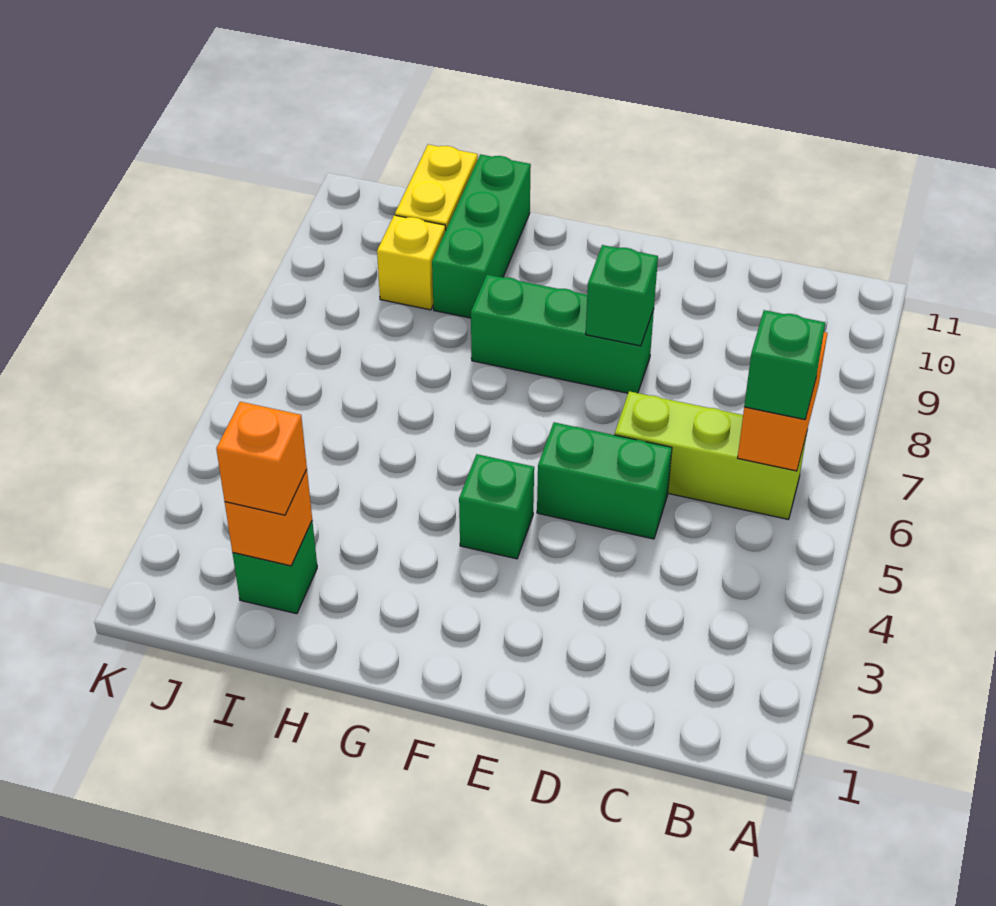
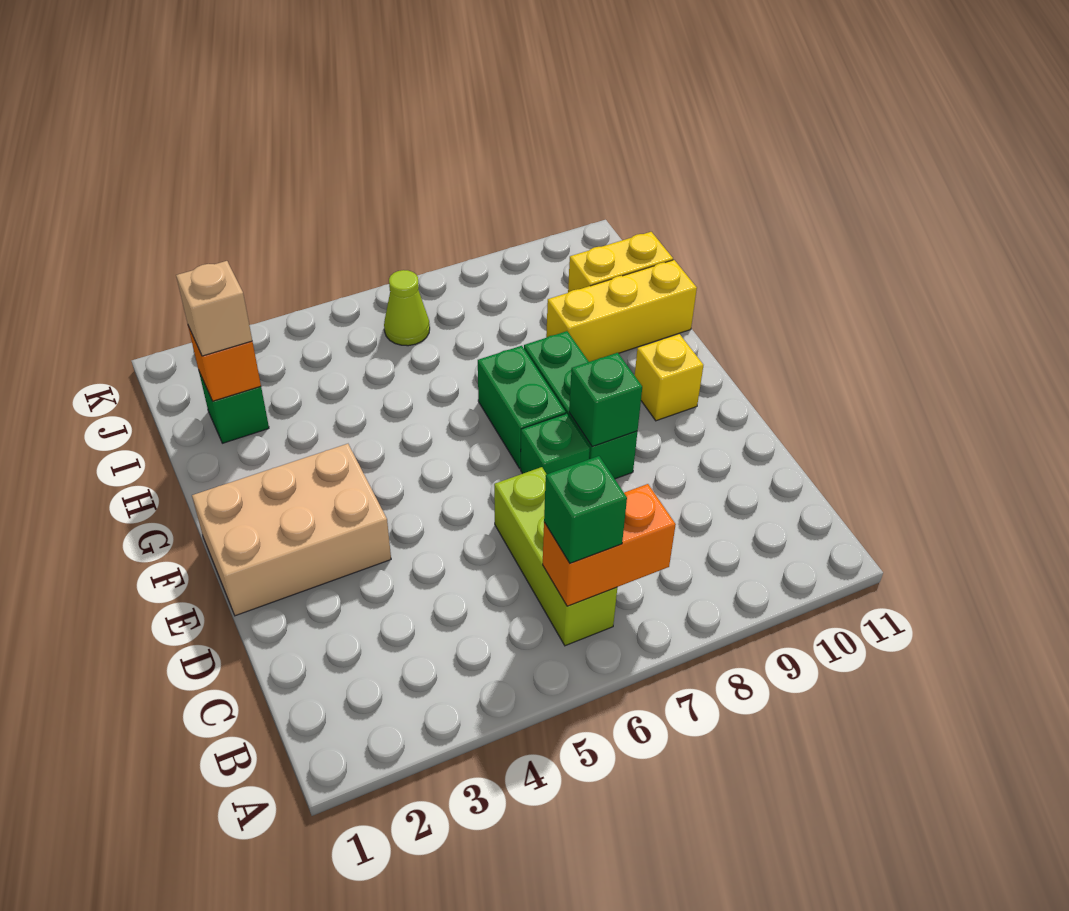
green 1x2 brick [537,422,672,539] -> green 1x2 brick moved to [478,346,566,468]
none -> tan 2x3 brick [192,444,391,616]
green 1x1 brick [459,454,534,559] -> green 1x1 brick moved to [521,414,590,474]
green 1x3 brick [432,154,531,318] -> yellow 1x3 brick [546,260,697,362]
orange 1x1 brick [216,402,307,515] -> tan 1x1 brick [176,261,252,356]
yellow 1x1 brick [377,215,446,310] -> yellow 1x1 brick moved to [635,334,703,421]
none -> lime 1x1 cone [384,270,430,346]

